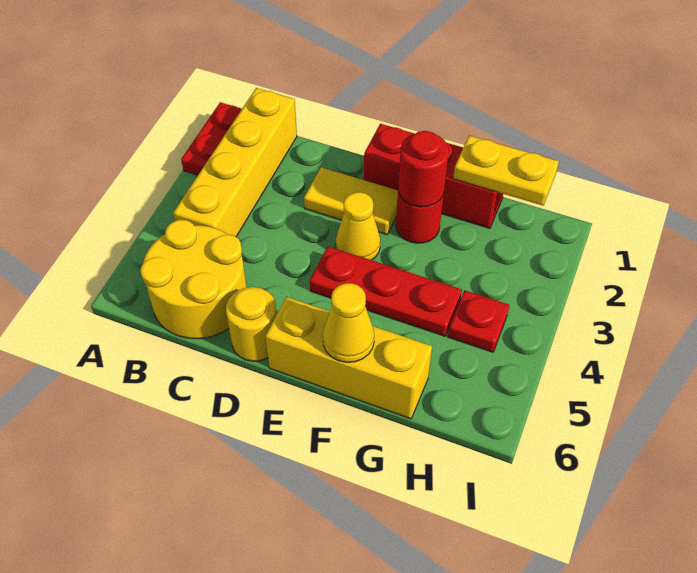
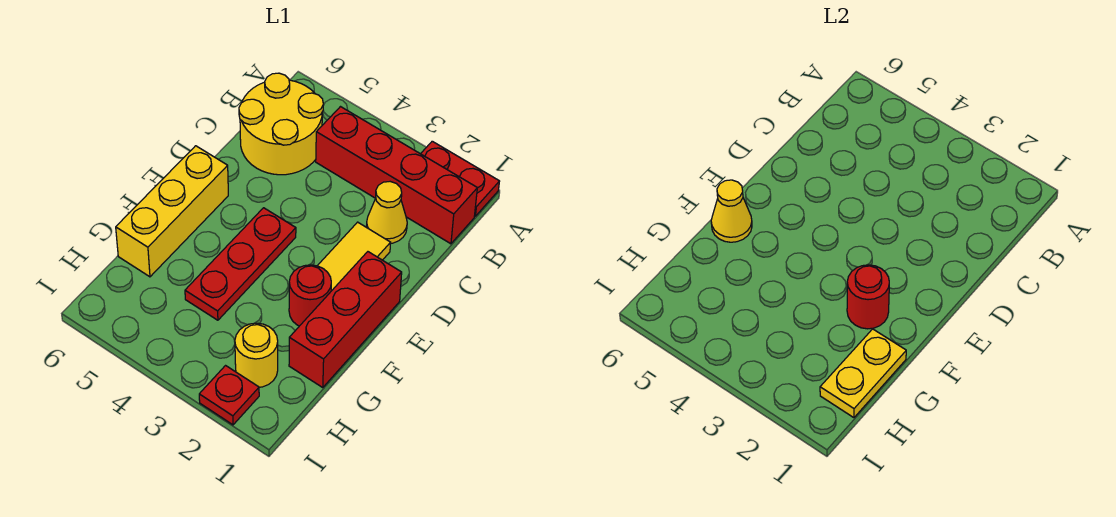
yellow 1x4 brick [173,88,297,237] -> red 1x4 brick [316,107,477,244]
yellow 1x1 round brick [226,287,277,361] -> yellow 1x1 round brick moved to [235,323,278,387]
yellow 1x1 cone [336,192,380,260] -> yellow 1x1 cone moved to [366,182,407,243]
red 1x1 plate [448,290,509,352] -> red 1x1 plate moved to [199,366,259,425]

